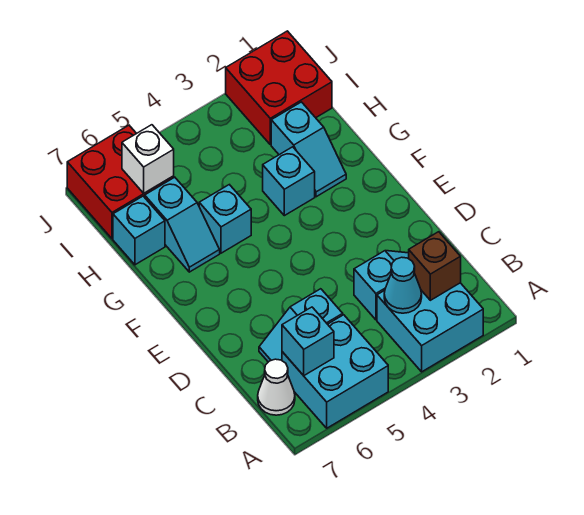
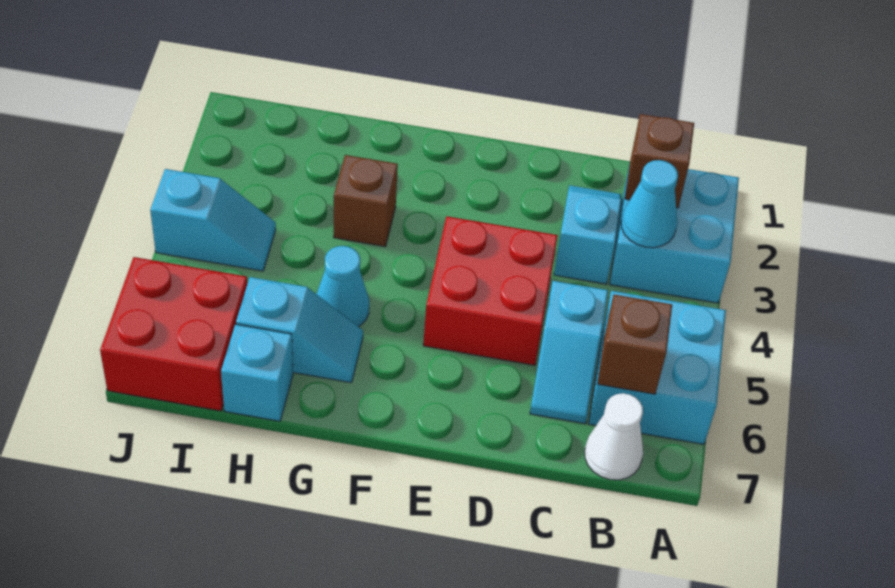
cyan 1x1 brick [282,307,334,376] -> brown 1x1 brick [597,295,672,394]
cyan 1x2 slope [271,102,346,197] -> cyan 1x2 slope moved to [150,169,276,271]
cyan 1x1 brick [263,147,315,216] -> brown 1x1 brick [334,155,398,246]
cyan 1x1 brick [199,185,251,253] -> cyan 1x1 cone [317,246,369,327]
red 2x2 brick [226,31,332,145] -> red 2x2 brick moved to [423,216,558,365]
white 1x1 brick [122,125,174,193] -> none

